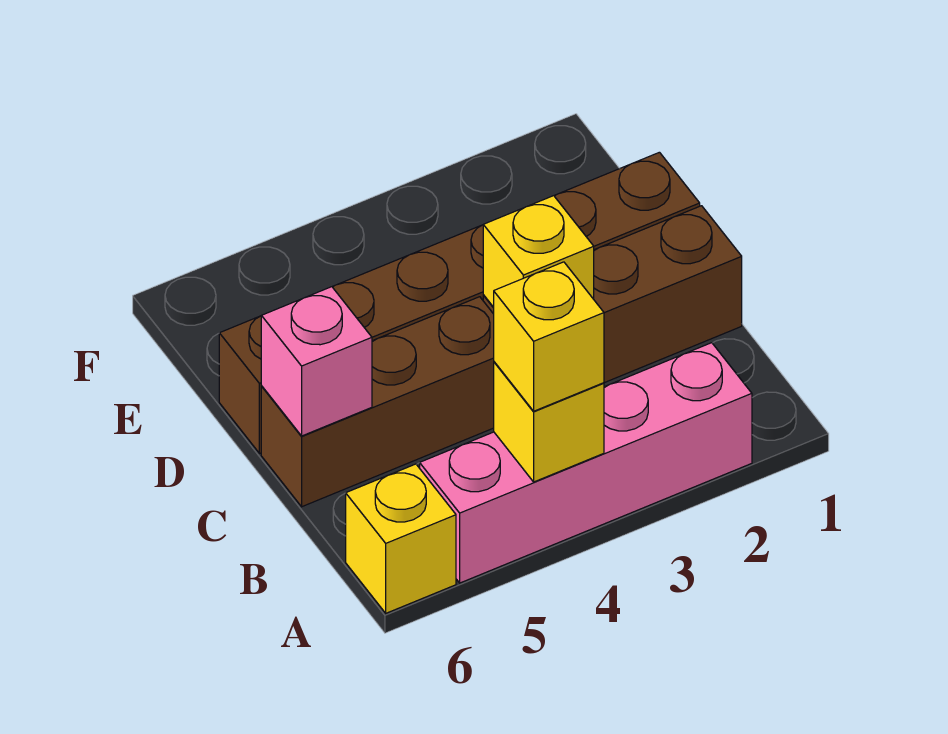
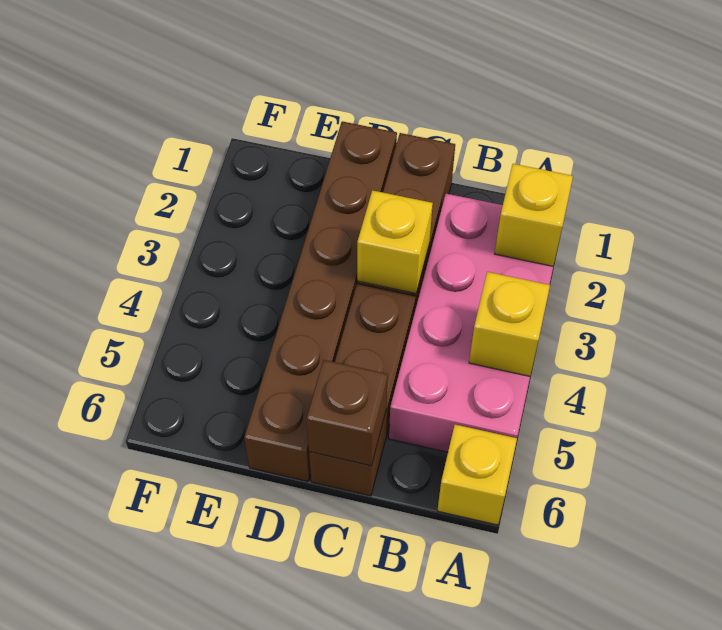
pink 1x4 brick [420,343,752,583] -> pink 2x4 brick [389,194,553,452]
yellow 1x1 brick [494,262,604,411] -> yellow 1x1 brick moved to [495,164,573,266]
pink 1x1 brick [261,287,372,436] -> brown 1x1 brick [307,360,388,466]

